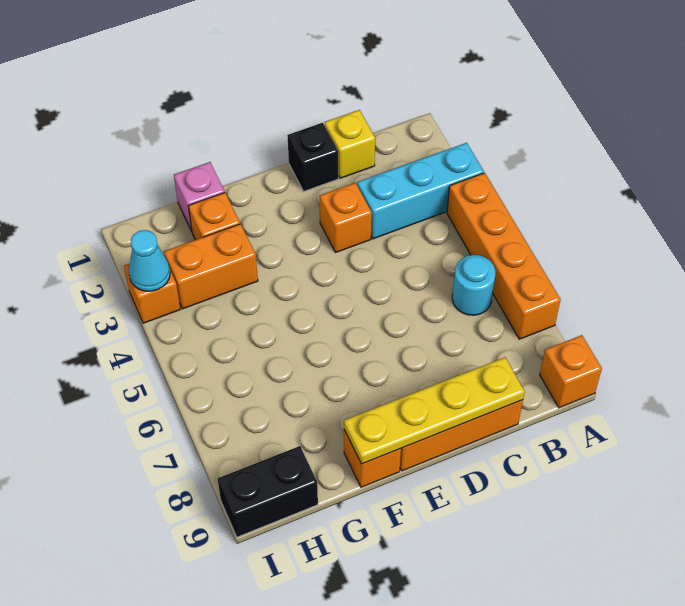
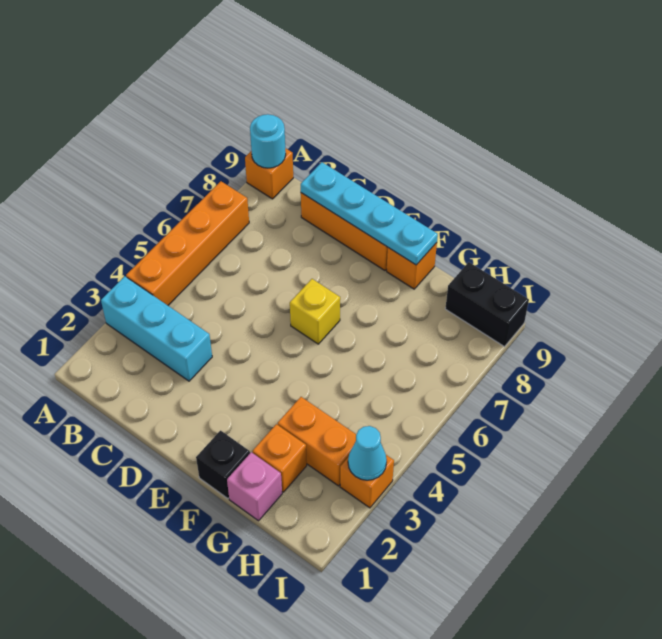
cyan 1x1 round brick [452,255,495,315] -> cyan 1x1 round brick moved to [250,114,286,168]
yellow 1x1 brick [325,110,375,178] -> yellow 1x1 brick moved to [290,279,340,344]
yellow 1x4 plate [344,357,525,464] -> cyan 1x4 plate [301,162,438,265]
black 1x1 brick [287,123,338,191] -> black 1x1 brick moved to [196,431,250,499]
orange 1x1 brick [320,183,372,252] -> none

